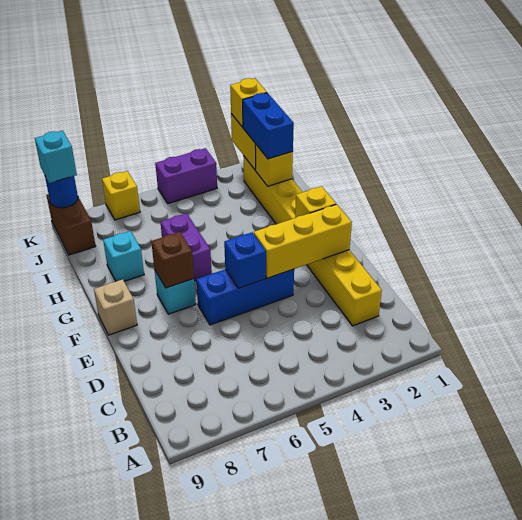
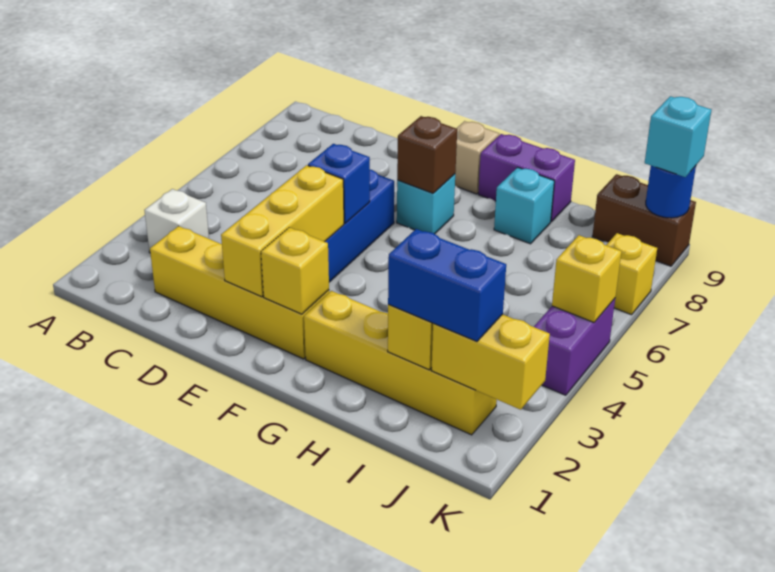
none -> white 1x1 brick [144,189,209,253]
purple 1x2 brick [160,213,212,281] -> purple 1x2 brick moved to [478,134,575,222]
yellow 1x1 brick [230,78,267,127] -> yellow 1x1 brick moved to [552,235,622,322]

